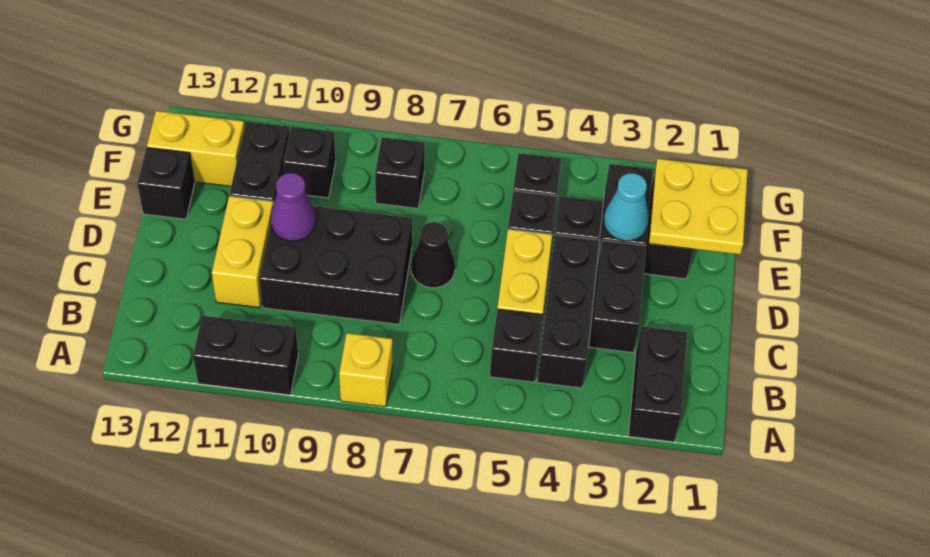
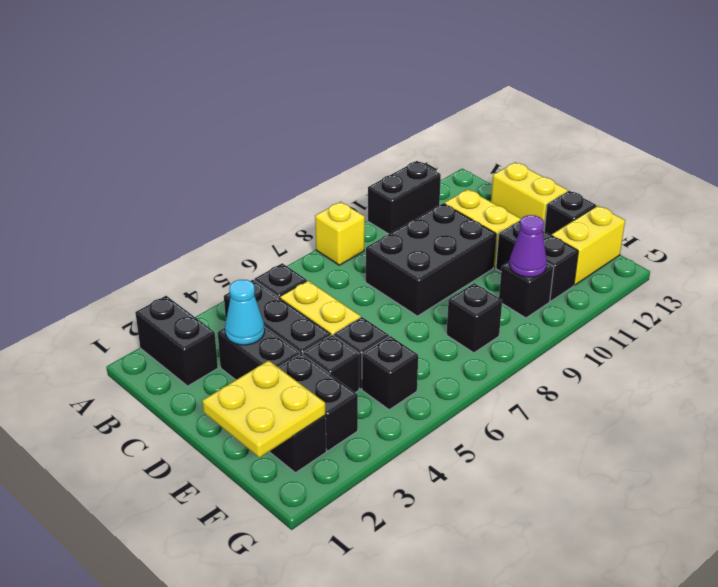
none -> yellow 1x2 brick [491,162,568,231]
black 1x1 cone [411,222,455,288] -> none
purple 1x1 cone [271,173,316,241] -> purple 1x1 cone moved to [509,215,547,277]
cyan 1x1 cone [604,173,649,241] -> cyan 1x1 cone moved to [225,280,265,345]

